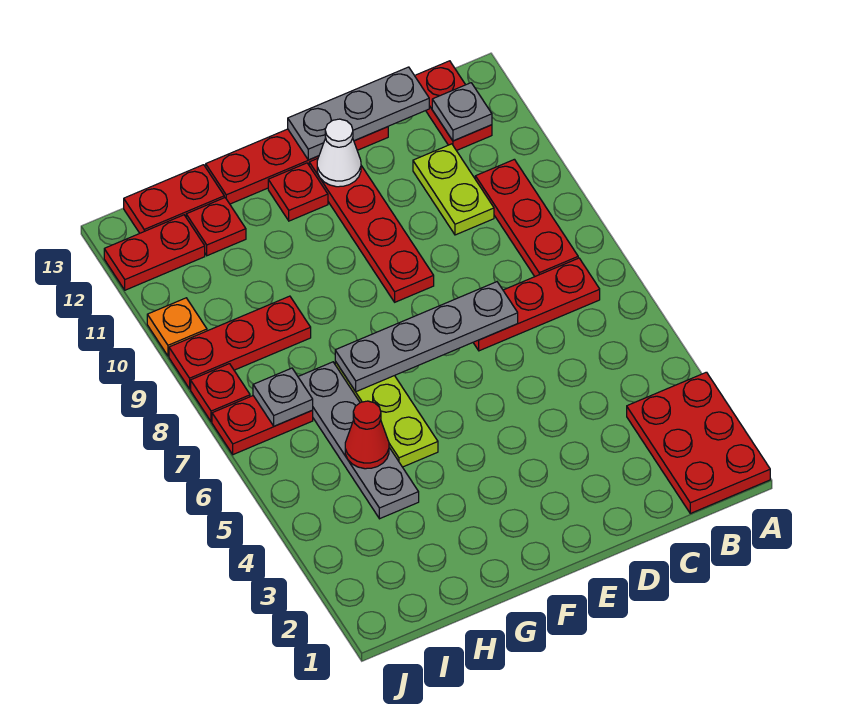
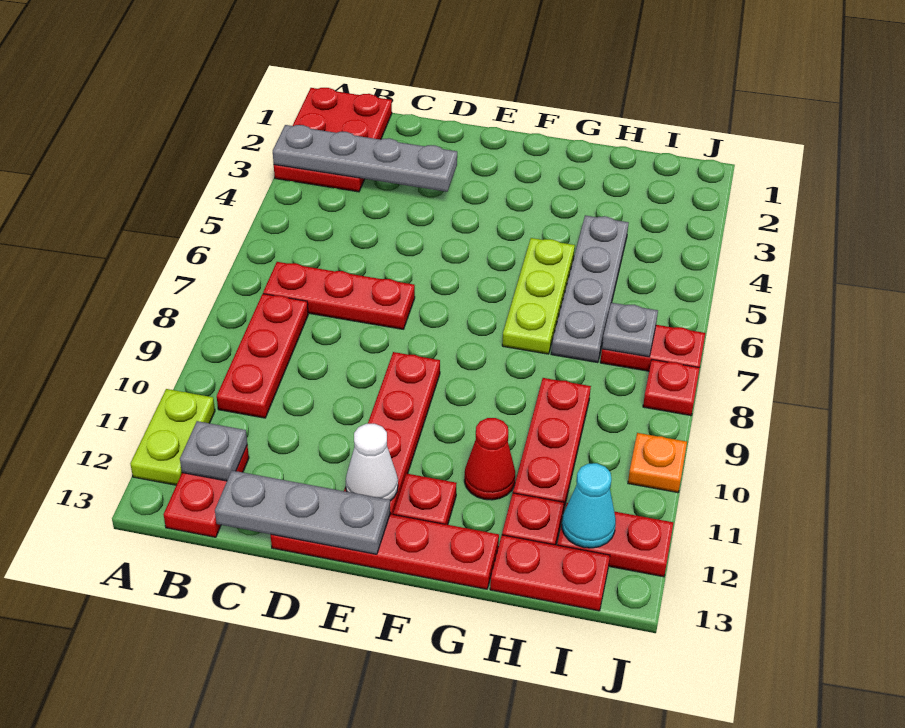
lime 1x2 plate [413,144,494,235] -> lime 1x2 plate moved to [130,389,215,485]
grey 1x4 plate [335,282,518,392] -> grey 1x4 plate moved to [273,125,457,192]
red 1x1 cone [345,401,389,469] -> red 1x1 cone moved to [464,418,515,500]
red 1x3 plate [169,296,311,389] -> red 1x3 plate turned to [513,378,591,512]
none -> cyan 1x1 cone [562,463,616,548]

